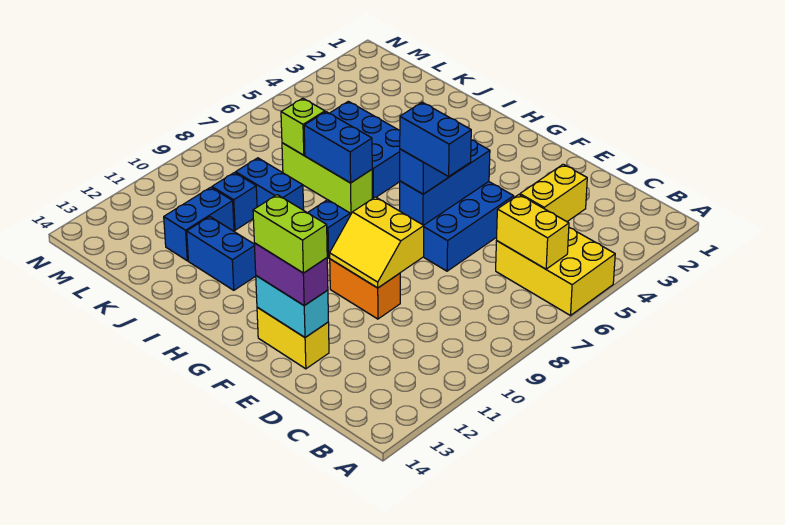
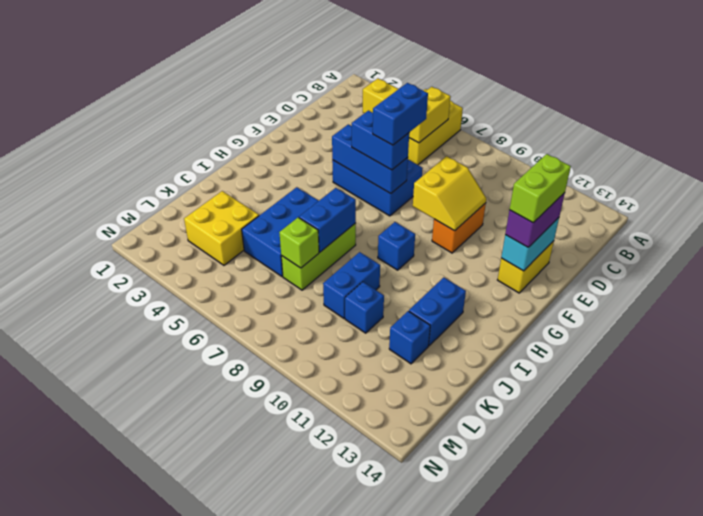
none -> yellow 2x2 brick [184,191,259,265]
blue 1x2 brick [164,187,234,261] -> blue 1x1 brick [389,311,430,364]

